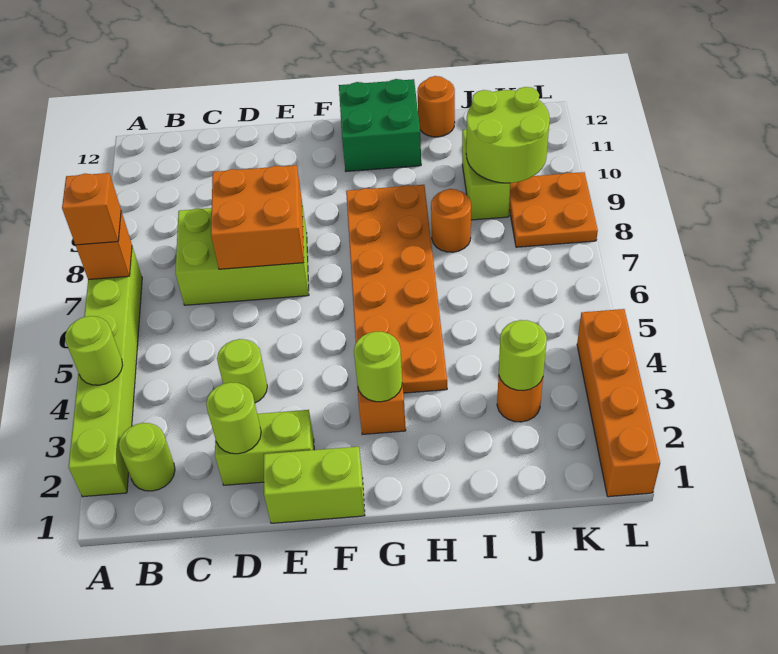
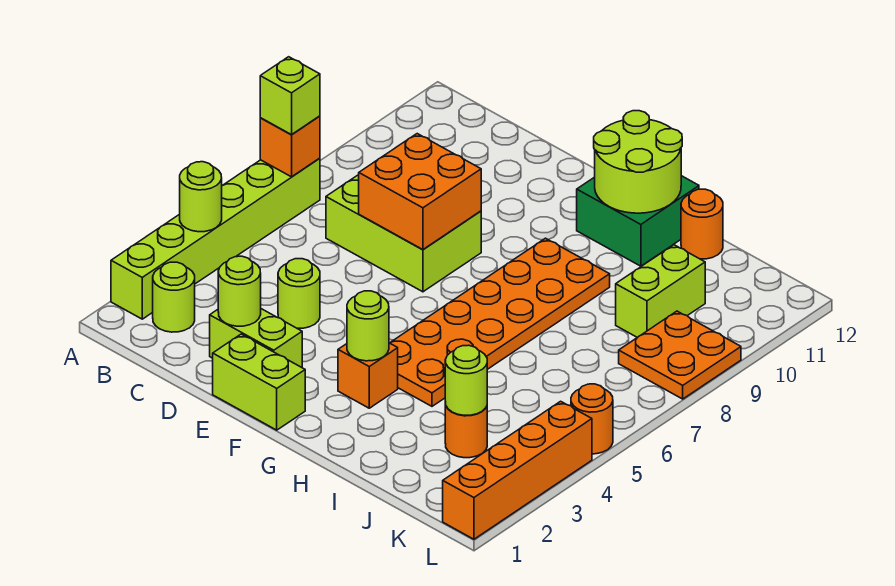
orange 1x1 brick [62,173,121,245] -> lime 1x1 brick [260,57,320,135]
orange 1x1 round brick [431,189,471,252] -> orange 1x1 round brick moved to [571,384,613,454]
lime 2x2 round brick [466,87,550,183] -> lime 2x2 round brick moved to [594,111,682,213]

